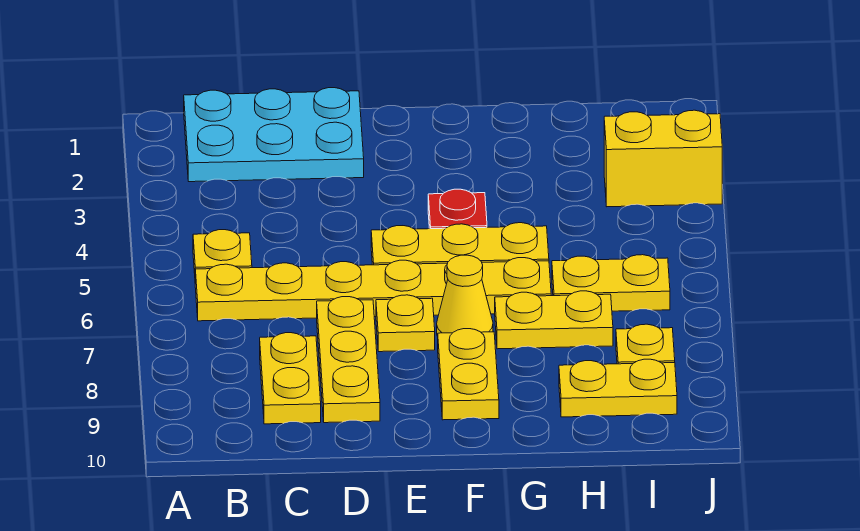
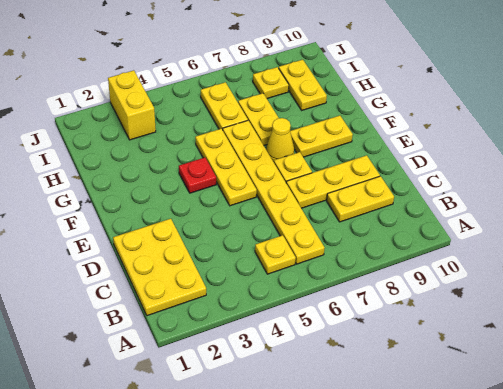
cyan 2x3 plate [184,88,364,182] -> yellow 2x3 plate [113,219,206,316]

